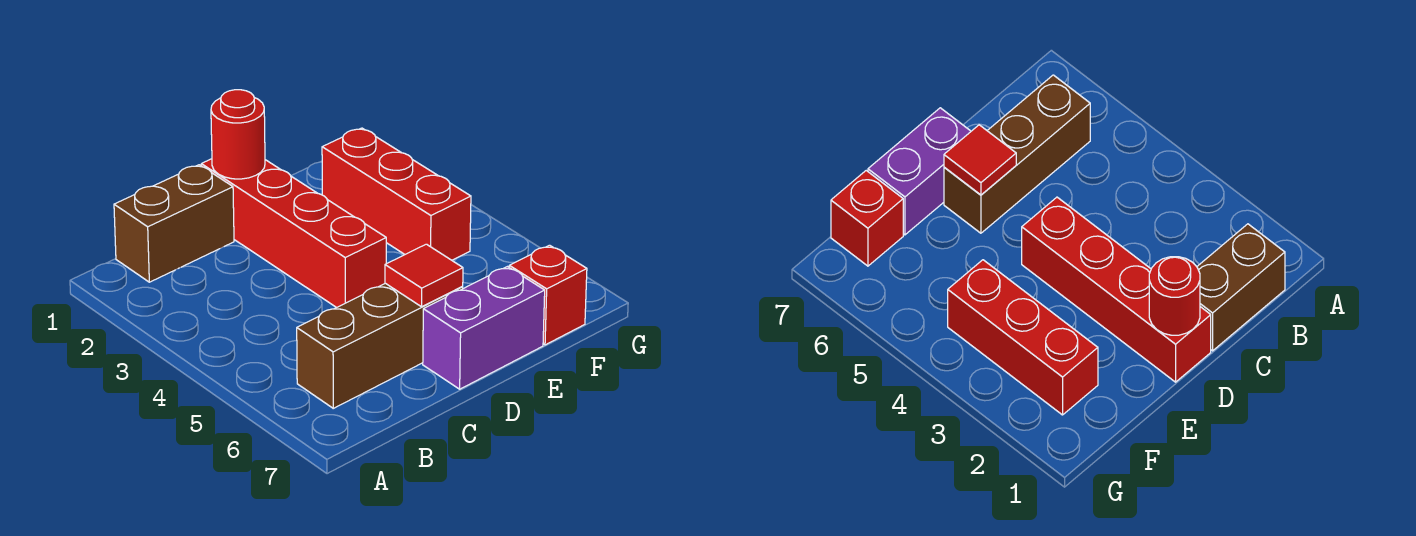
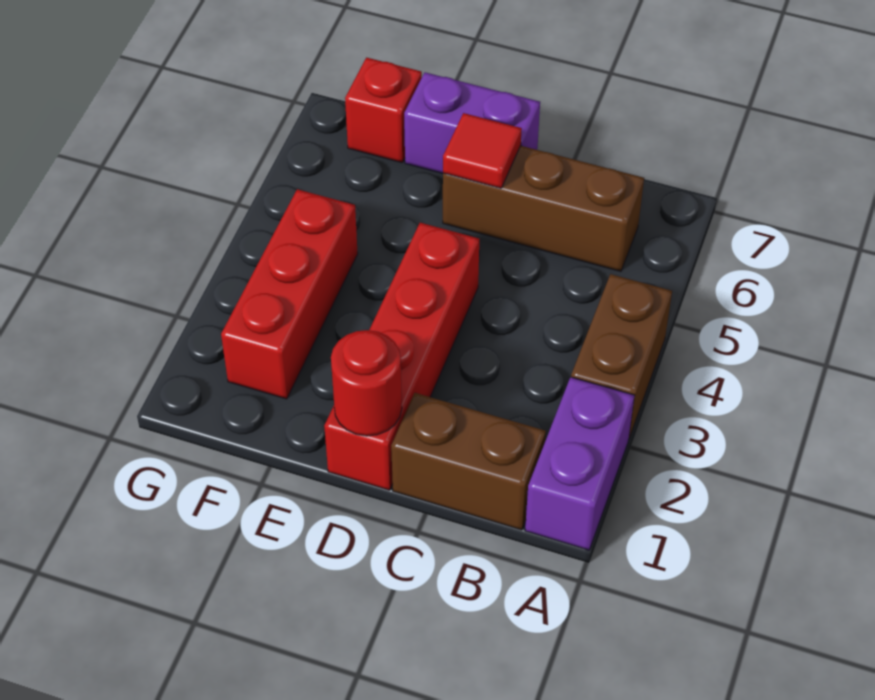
none -> purple 1x2 brick [525,377,634,550]
none -> brown 1x2 brick [571,274,672,438]

